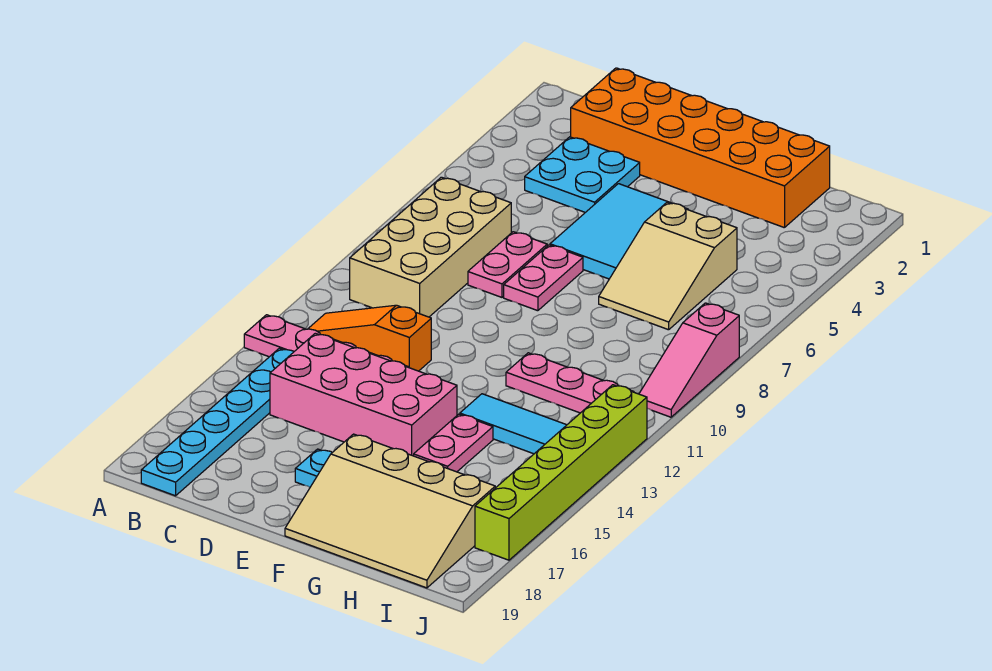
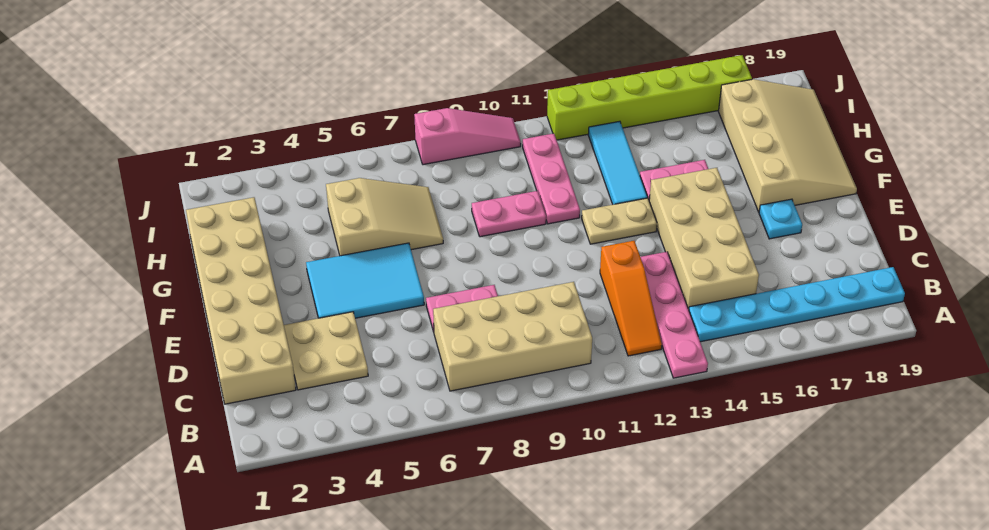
orange 2x6 brick [571,68,830,228] -> tan 2x6 brick [186,197,296,404]
cyan 2x2 plate [525,137,640,212] -> tan 2x2 plate [284,312,368,390]
pink 2x4 brick [270,333,457,456] -> tan 2x4 brick [649,168,759,310]
pink 1x2 plate [504,245,583,311] -> pink 1x2 plate moved to [472,191,546,237]
none -> tan 1x2 plate [582,198,657,244]

